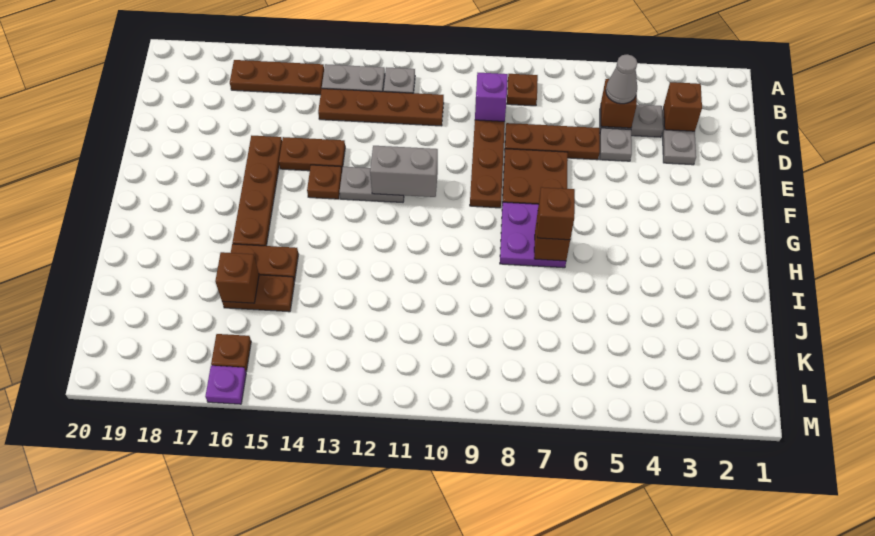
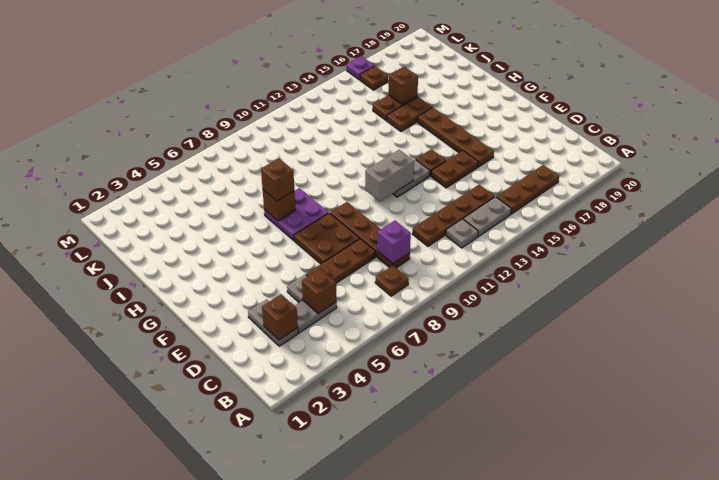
grey 1x1 cone [606,54,637,104] -> none

